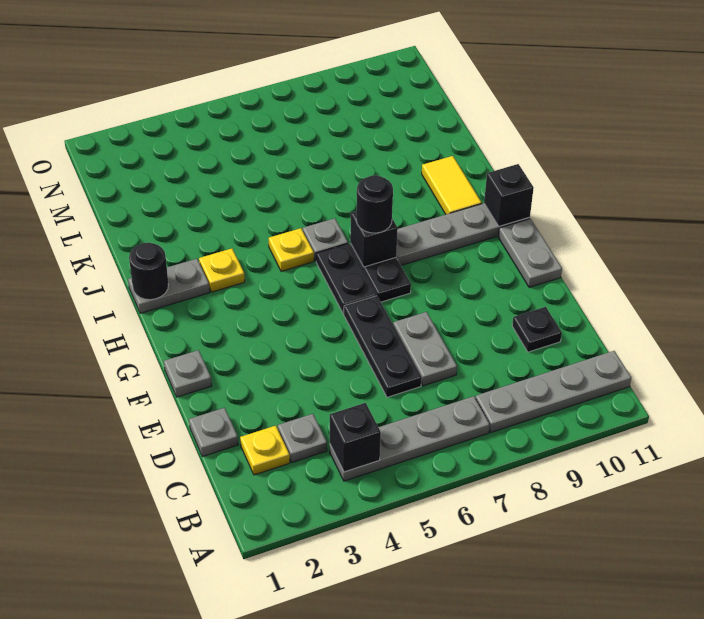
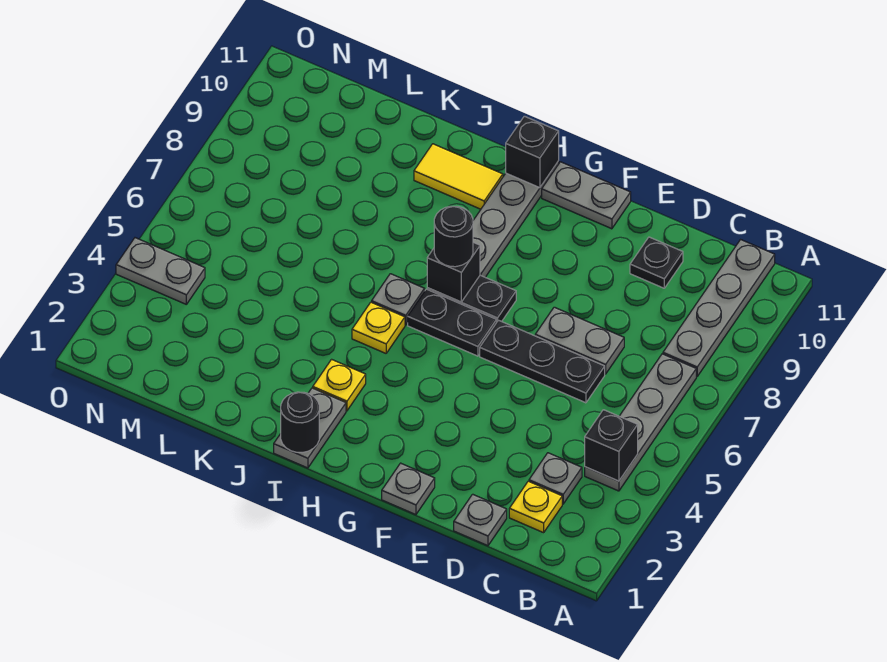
none -> grey 1x2 plate [116,238,205,304]

